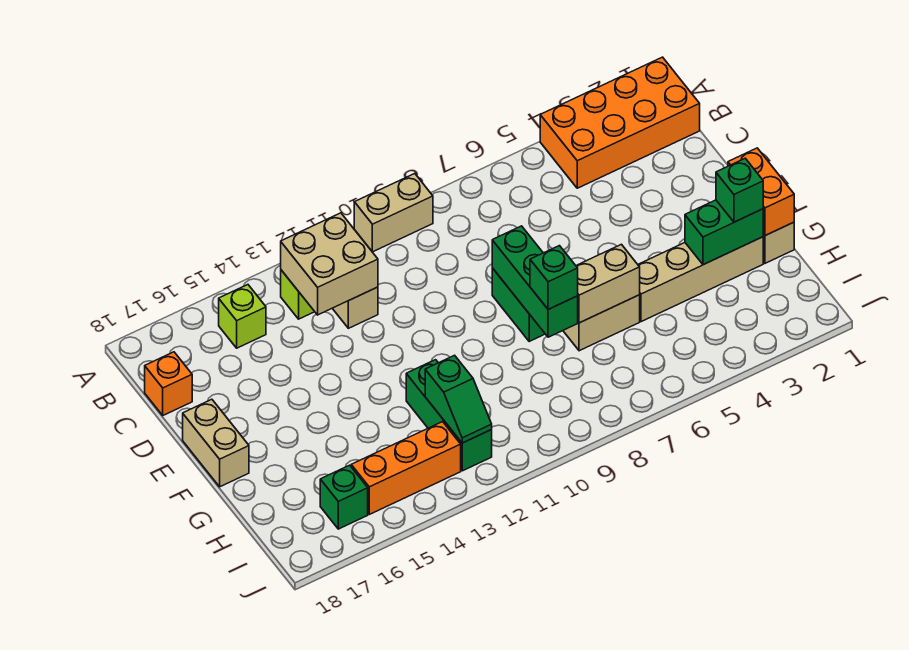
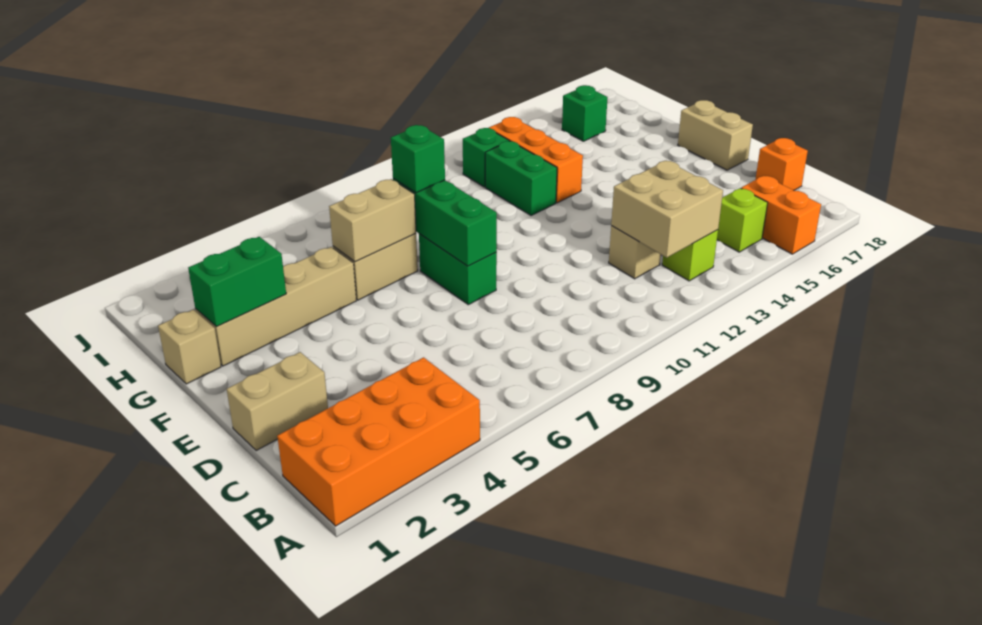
tan 1x2 brick [354,174,433,252] -> tan 1x2 brick moved to [227,352,328,451]
orange 1x2 brick [728,148,794,236] -> orange 1x2 brick moved to [741,176,821,254]
green 1x1 brick [716,158,763,222] -> none
green 1x2 slope [425,355,492,443] -> none
orange 1x3 brick [351,422,461,514] -> orange 1x3 brick turned to [489,117,583,203]

